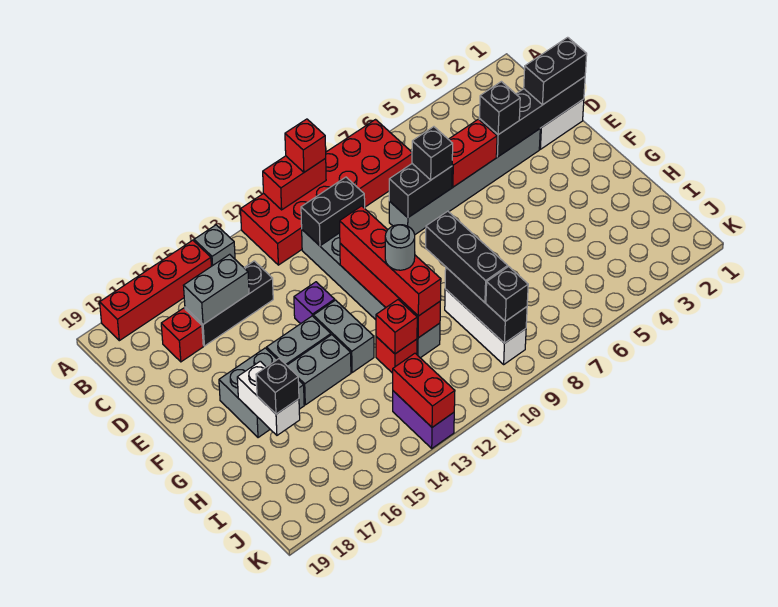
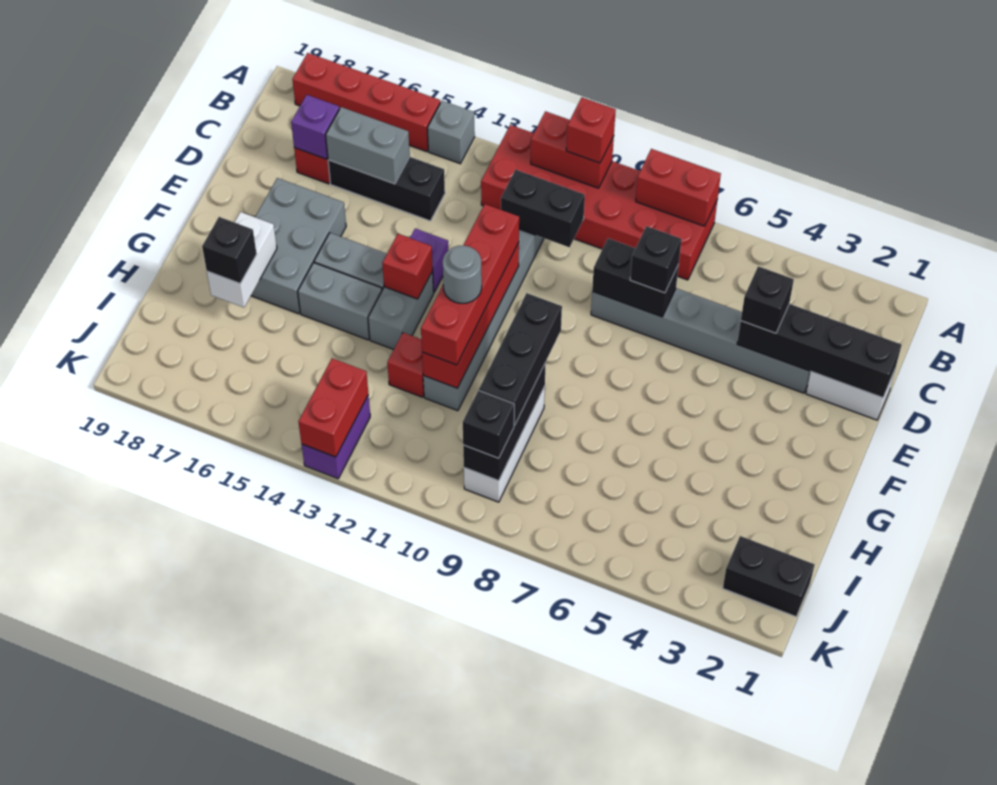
none -> purple 1x1 brick [291,95,339,159]
black 1x2 brick [524,37,587,105] -> black 1x2 brick moved to [723,536,815,617]
red 1x2 brick [448,119,497,187] -> red 1x2 brick moved to [636,149,721,226]
grey 2x2 brick [219,348,304,438] -> grey 2x3 brick [251,178,346,314]
red 1x1 brick [376,300,417,354] -> red 1x1 brick moved to [382,234,433,299]

